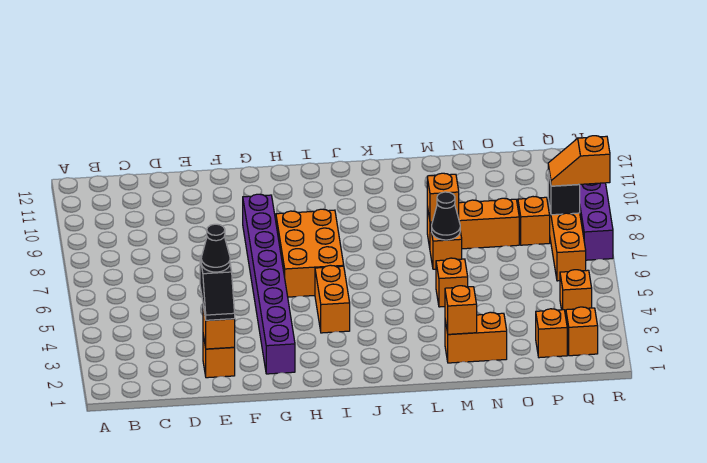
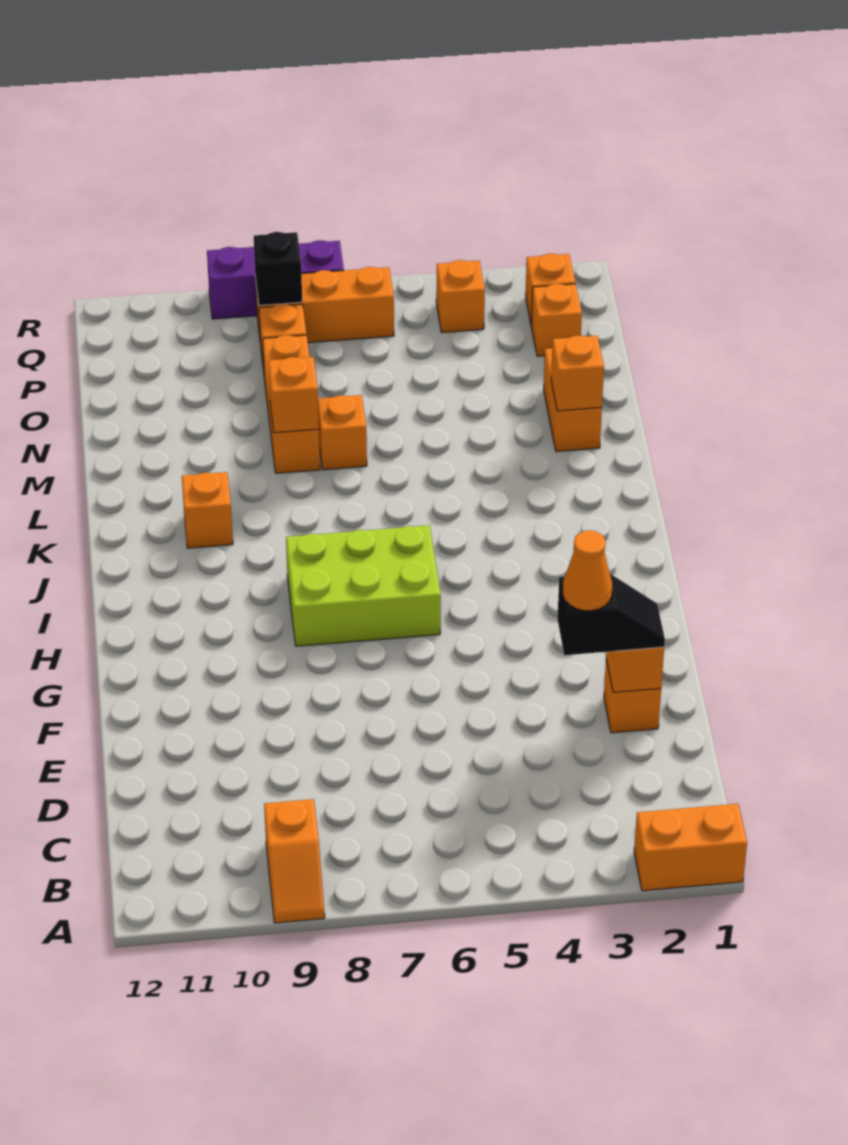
black 1x1 cone [201,224,230,272] -> orange 1x1 cone [563,530,612,611]
purple 1x8 brick [243,194,295,374] -> none
orange 2x3 brick [276,209,344,297] -> lime 2x3 brick [286,525,441,646]
orange 1x2 brick [315,265,350,333] -> orange 1x2 brick moved to [634,804,747,891]
orange 1x1 brick [436,258,468,307] -> orange 1x1 brick moved to [182,472,233,548]
black 1x1 cone [432,192,460,240] -> none
orange 1x2 slope [548,136,610,186] -> orange 1x2 slope moved to [264,799,325,923]

